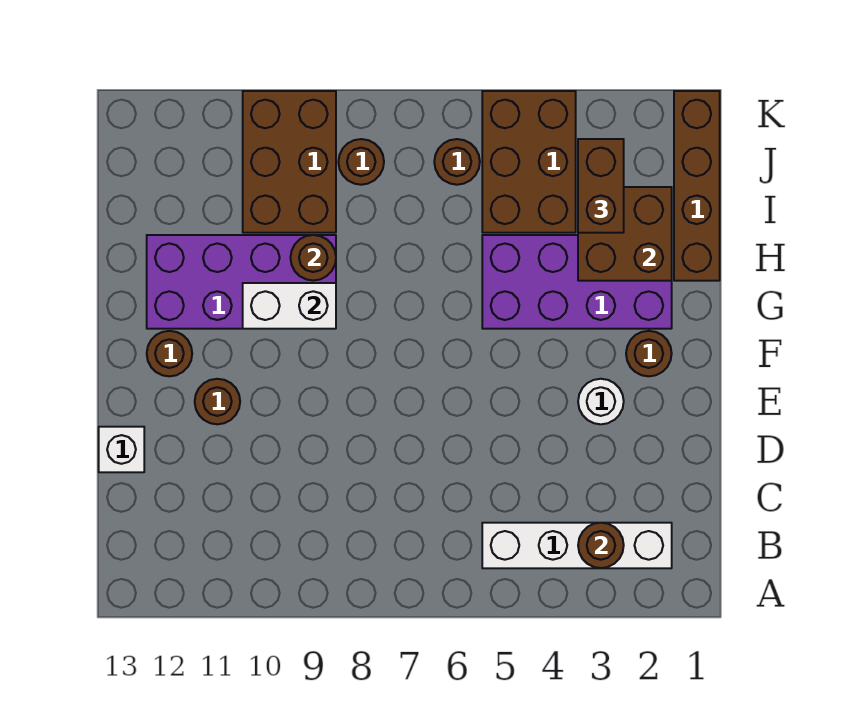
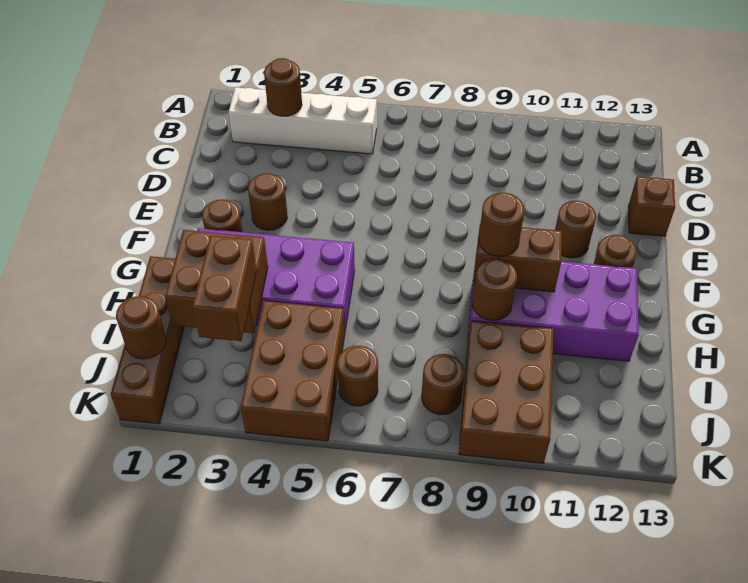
white 1x1 brick [99,427,144,472] -> brown 1x1 brick [628,176,675,236]
white 1x1 round brick [578,379,624,424] -> brown 1x1 round brick [248,173,287,230]
white 1x2 brick [243,283,336,329] -> brown 1x2 brick [474,223,562,292]
none -> brown 1x1 round brick [479,193,525,257]
none -> brown 1x1 round brick [116,296,166,359]

